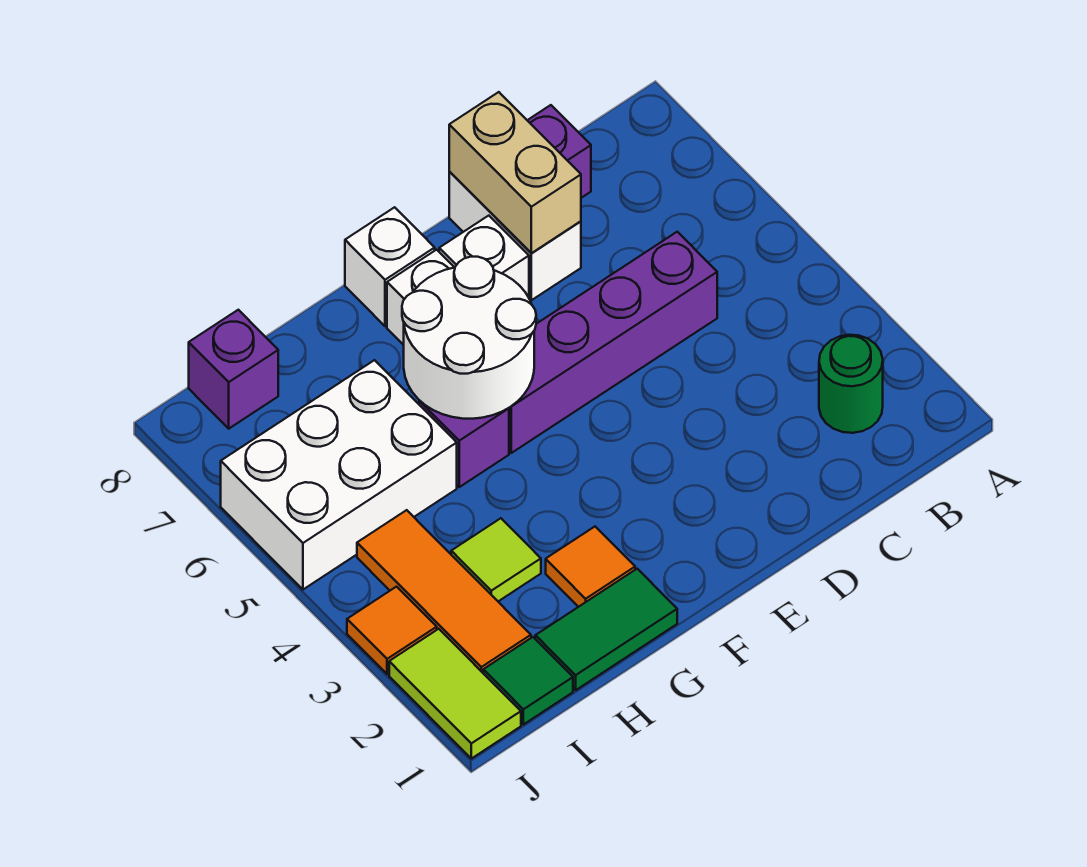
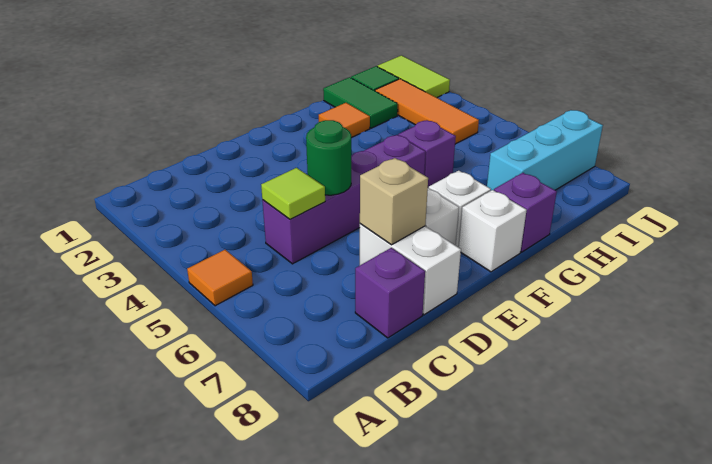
green 1x1 round brick [819,335,883,433] -> green 1x1 round brick moved to [306,120,351,195]
tan 1x2 brick [449,92,581,253] -> tan 1x1 brick [360,158,428,245]
white 2x2 round brick [402,257,536,419] -> none
green 1x2 tile [535,569,677,690] -> green 1x2 tile turned to [323,77,398,128]
lime 1x1 tile [451,518,541,601] -> lime 1x1 tile moved to [261,168,325,219]
white 2x3 brick [221,360,457,589] -> none
none -> cyan 1x3 brick [487,110,603,190]
purple 1x1 brick [189,310,278,429] -> purple 1x1 brick moved to [494,173,557,252]
orange 1x1 tile [347,587,437,674] -> orange 1x1 tile moved to [187,250,253,306]

